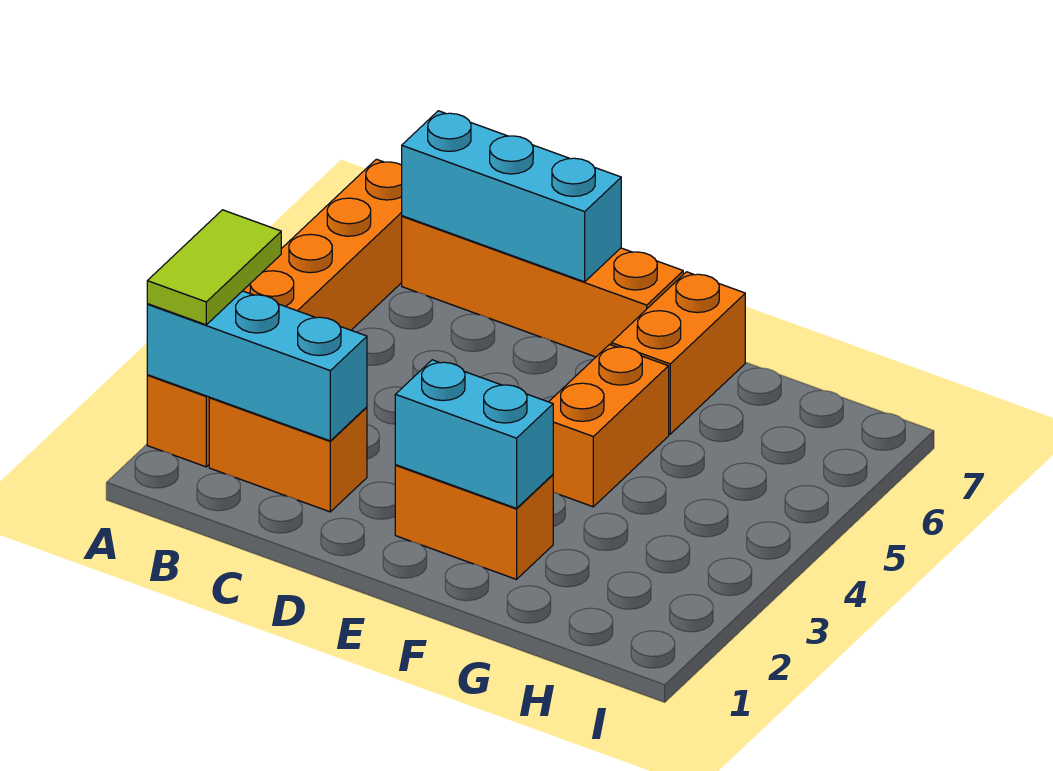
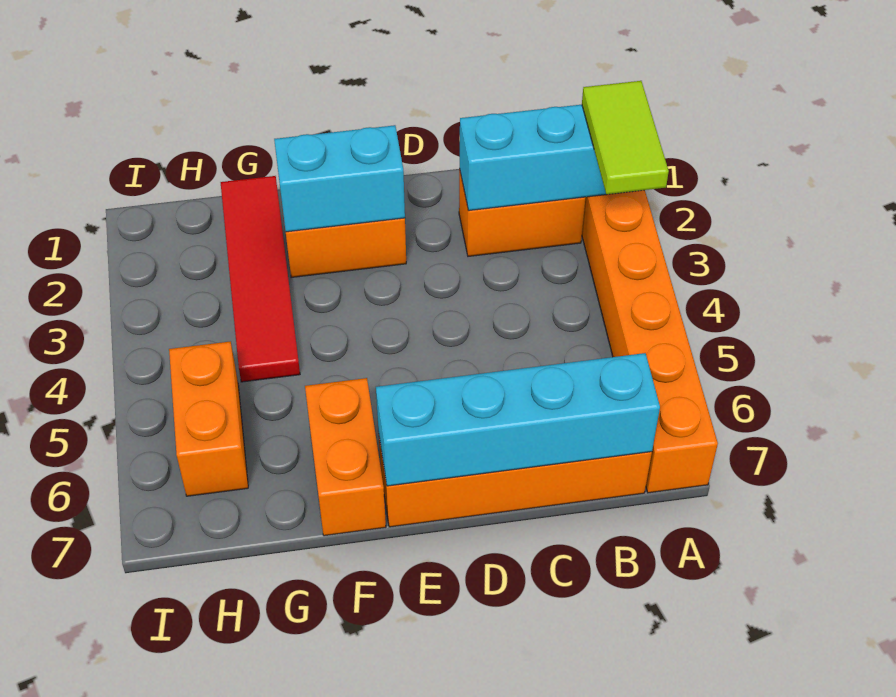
cyan 1x3 brick [402,111,621,282] -> cyan 1x4 brick [376,353,660,486]
orange 1x2 brick [549,344,669,507] -> orange 1x2 brick moved to [169,341,248,496]
none -> red 1x4 tile [221,176,300,382]

